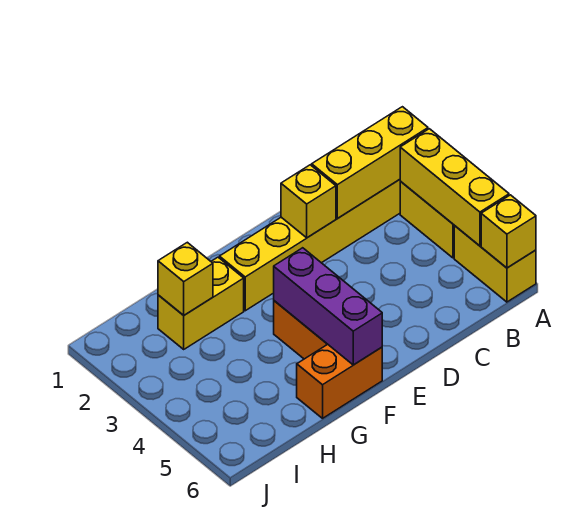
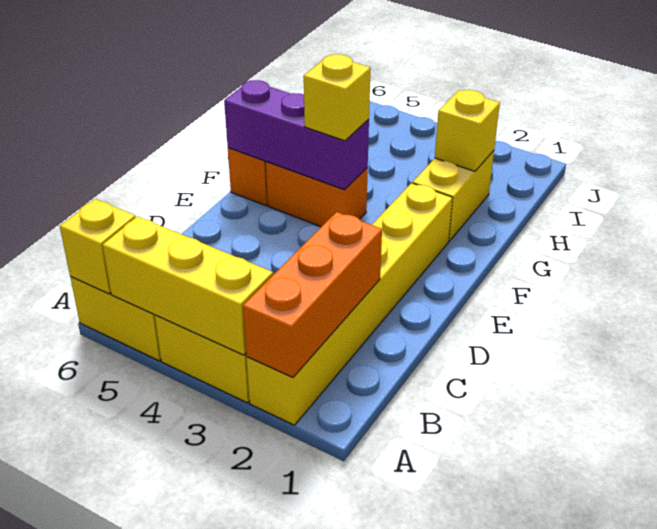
yellow 1x3 brick [312,107,428,218] -> orange 1x3 brick [243,212,382,377]
yellow 1x1 brick [281,165,336,238] -> yellow 1x1 brick moved to [304,54,371,141]

